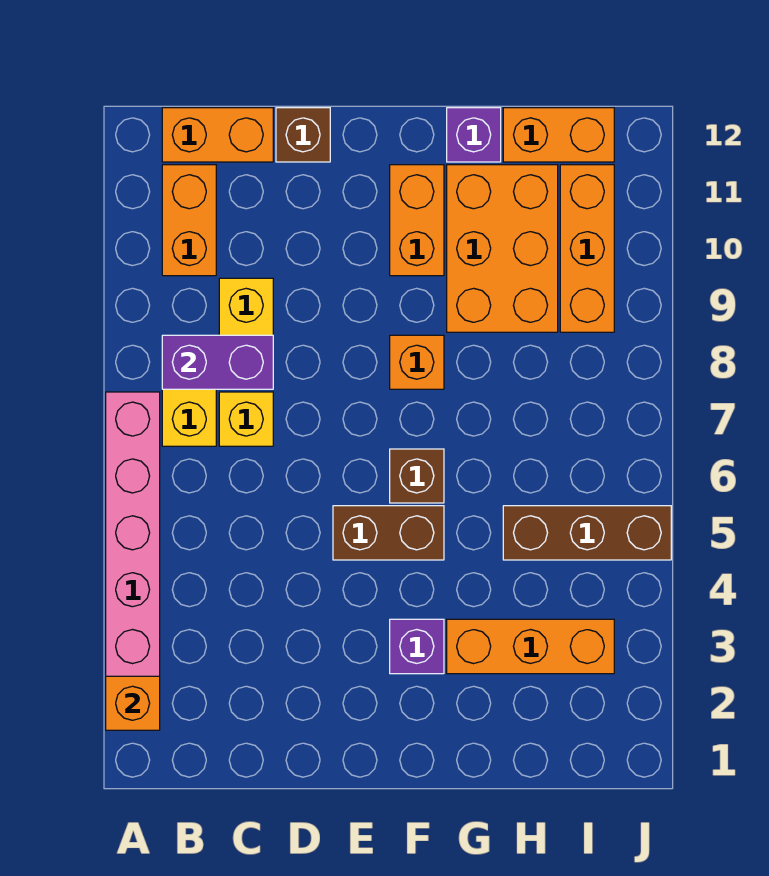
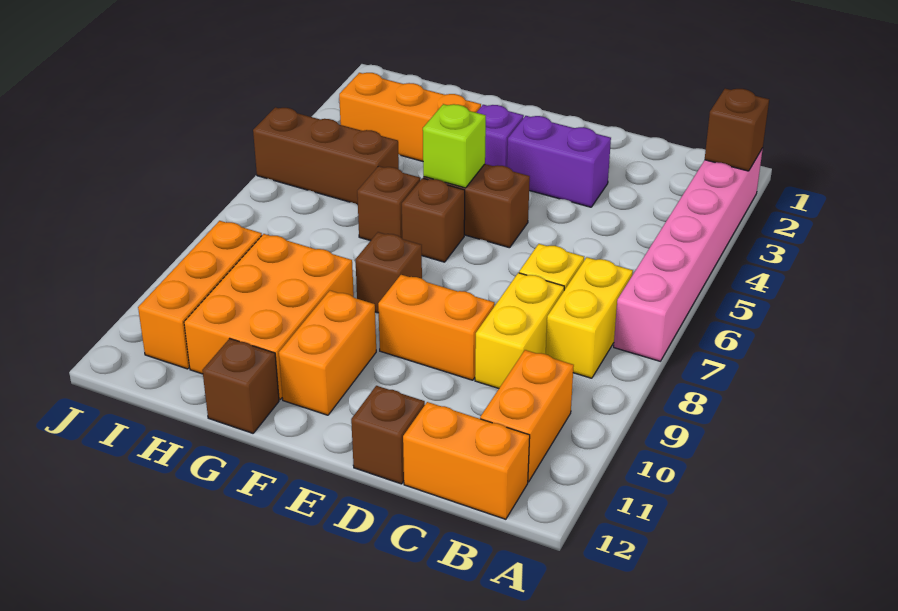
orange 1x1 brick [106,676,160,730] -> brown 1x1 brick [705,89,769,171]
purple 1x2 brick [162,335,273,389] -> purple 1x2 brick moved to [507,116,611,207]
none -> lime 1x1 brick [423,104,486,188]
orange 1x1 brick [390,335,444,389] -> brown 1x1 brick [355,232,422,313]
none -> brown 1x1 brick [357,166,420,241]
purple 1x1 brick [447,108,501,162] -> brown 1x1 brick [202,339,279,433]
orange 1x2 brick [503,108,614,162] -> orange 1x2 brick moved to [378,275,494,380]

